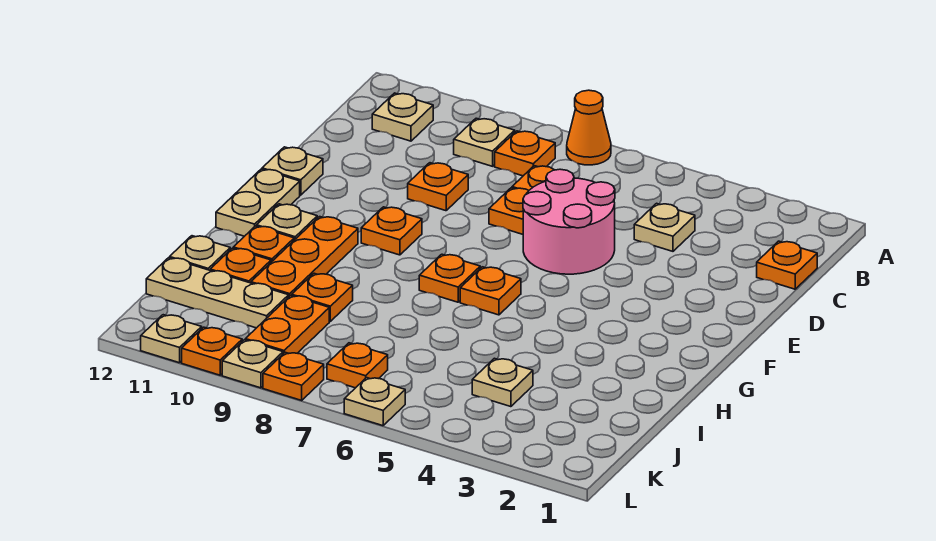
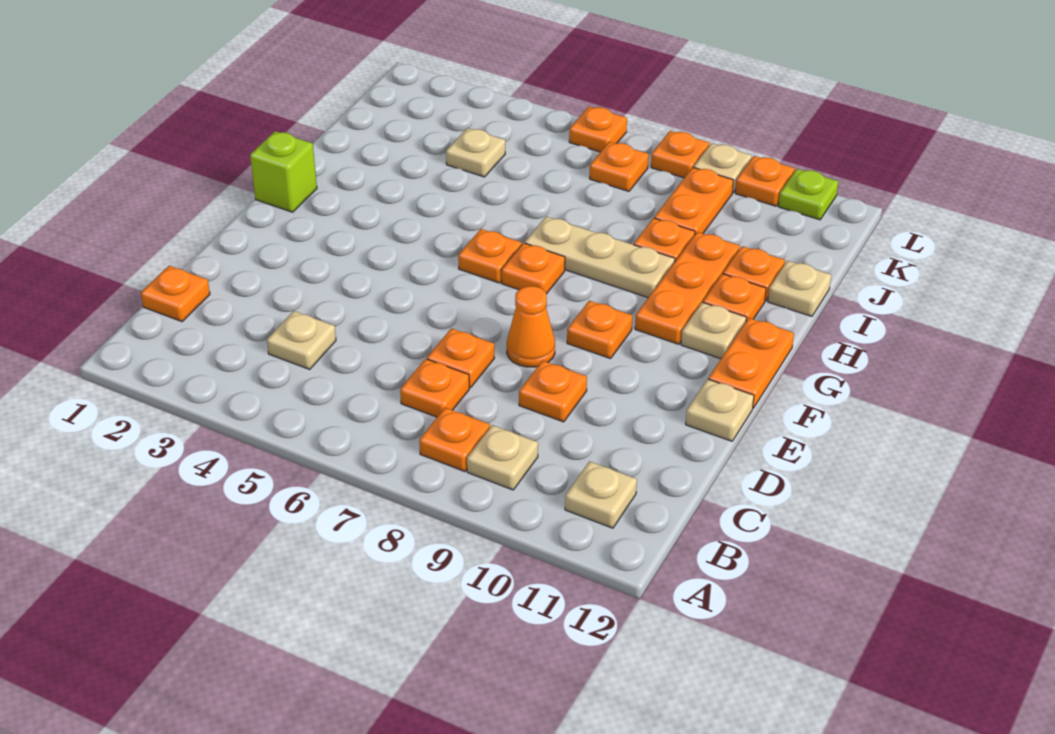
orange 1x1 cone [567,90,611,165] -> orange 1x1 cone moved to [507,286,555,367]
pink 2x2 round brick [523,169,615,274] -> none
tan 1x2 plate [216,169,300,236] -> orange 1x2 plate [708,318,794,408]
none -> lime 1x1 brick [250,131,317,212]
tan 1x3 plate [146,258,289,328] -> tan 1x3 plate moved to [525,217,675,297]
tan 1x1 plate [344,378,405,426] -> orange 1x1 plate [569,107,627,152]
tan 1x1 plate [141,315,202,363] -> lime 1x1 plate [778,169,838,220]

